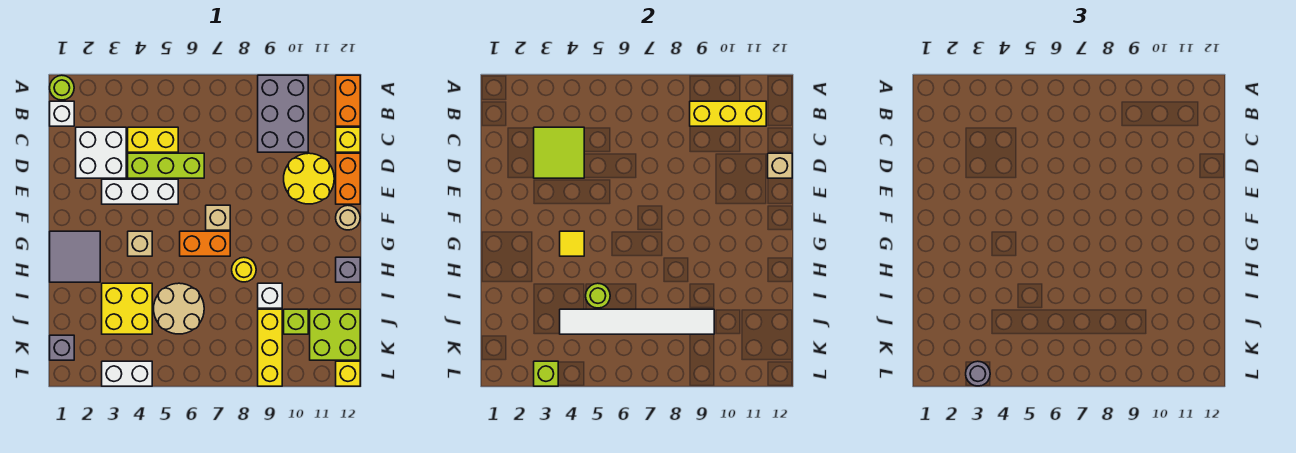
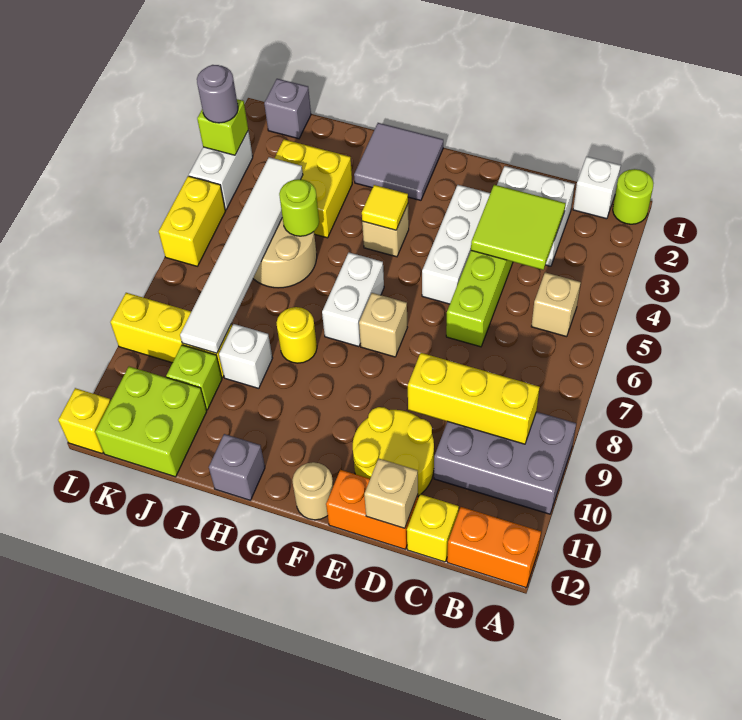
none -> tan 1x1 brick [531,272,581,337]
yellow 1x3 brick [690,101,766,126] -> yellow 1x3 brick turned to [408,353,540,444]
yellow 1x2 brick [128,127,178,152] -> yellow 1x2 brick moved to [159,176,225,266]
orange 1x2 brick [180,231,230,256] -> white 1x2 brick [322,252,384,347]

